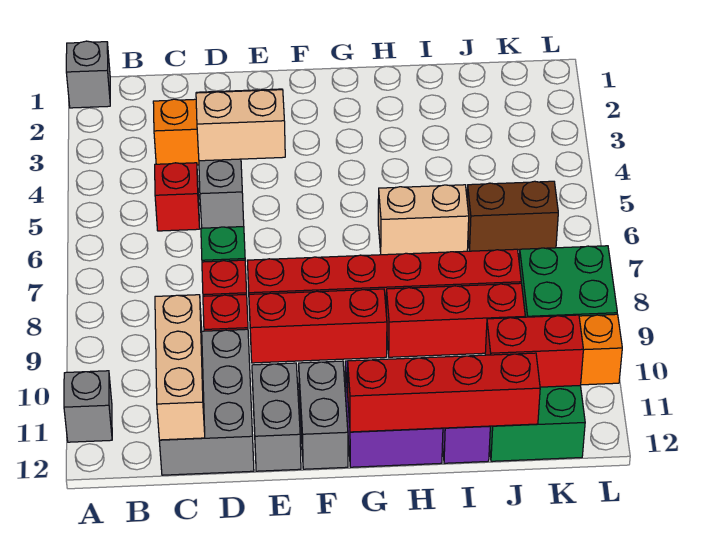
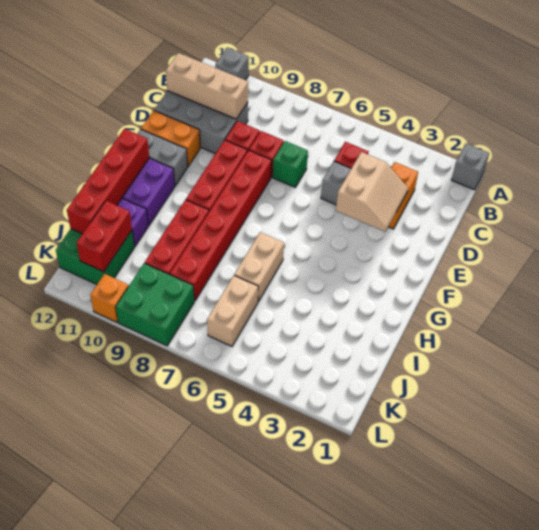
grey 1x2 brick [252,363,301,471] -> orange 1x2 brick [141,111,200,166]
brown 1x2 brick [467,181,558,251] -> tan 1x2 brick [207,276,258,346]

